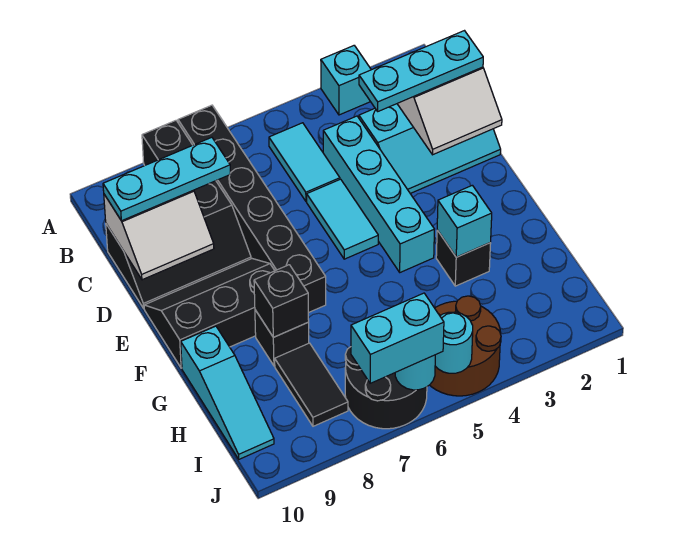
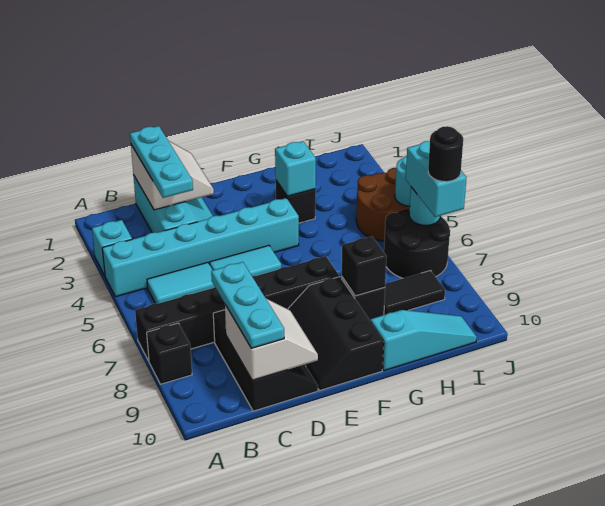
cyan 1x4 brick [323,116,434,272] -> cyan 1x6 brick [102,198,299,297]
none -> black 1x1 round brick [428,126,463,182]

